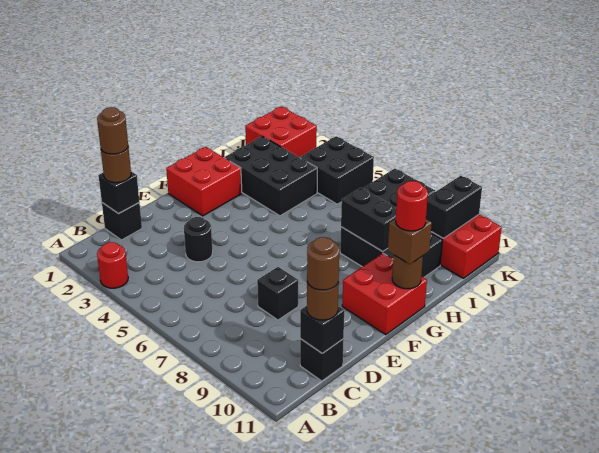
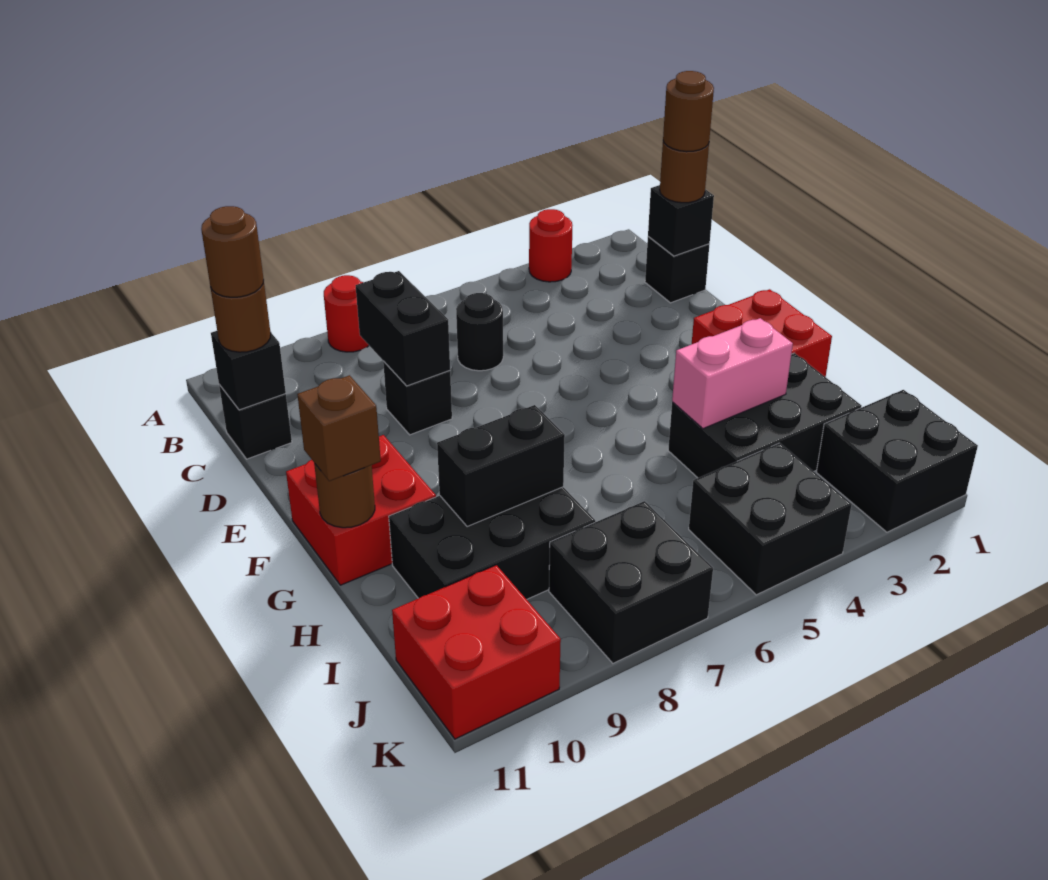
black 1x1 round brick [184,217,213,262] -> black 1x1 round brick moved to [456,293,503,371]
red 1x1 round brick [396,181,428,231] -> red 1x1 round brick moved to [324,275,369,352]
none -> pink 1x2 brick [672,318,793,429]
red 2x2 brick [245,106,317,158] -> black 2x2 brick [816,390,978,532]
black 1x2 brick [426,176,482,238] -> black 1x2 brick moved to [356,271,450,386]

